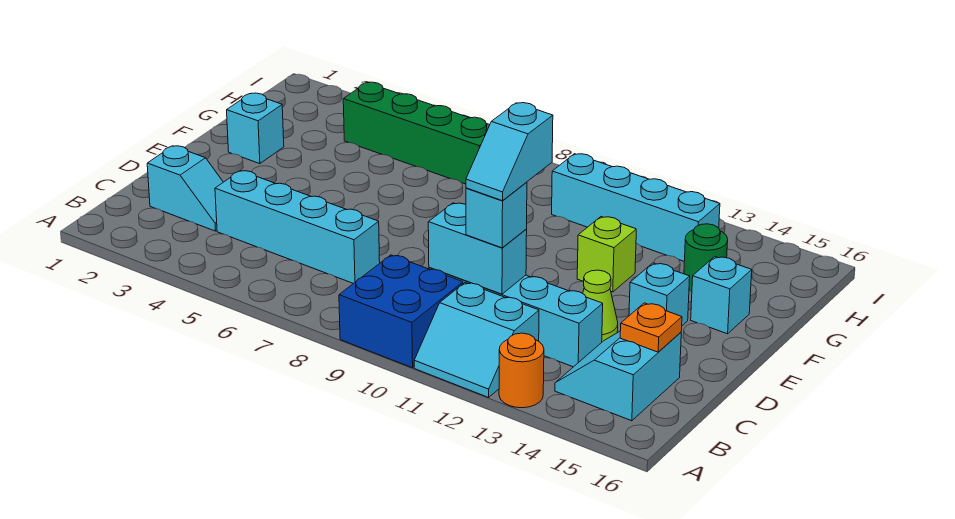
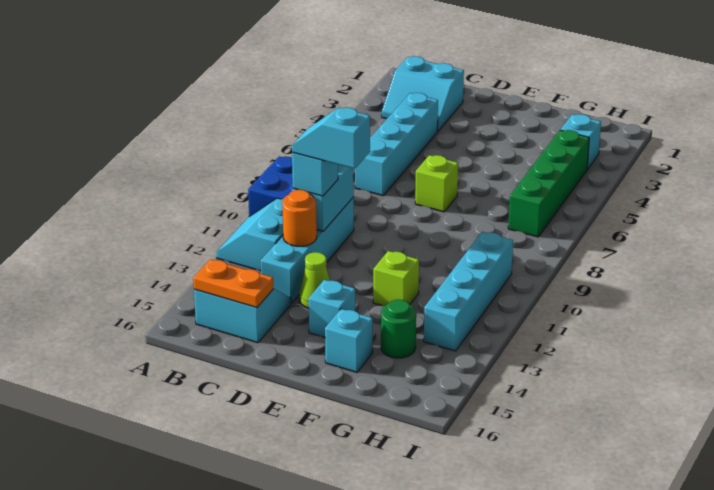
orange 1x1 round brick [499,333,544,408] -> orange 1x1 round brick moved to [282,190,317,246]
cyan 1x2 slope [147,146,223,231] -> cyan 2x2 slope [382,56,464,132]
orange 1x1 plate [620,303,682,352] -> orange 1x2 plate [193,259,273,308]
none -> lime 1x1 brick [415,155,458,212]
cyan 1x1 brick [227,93,284,164] -> cyan 1x1 brick moved to [561,114,601,169]

